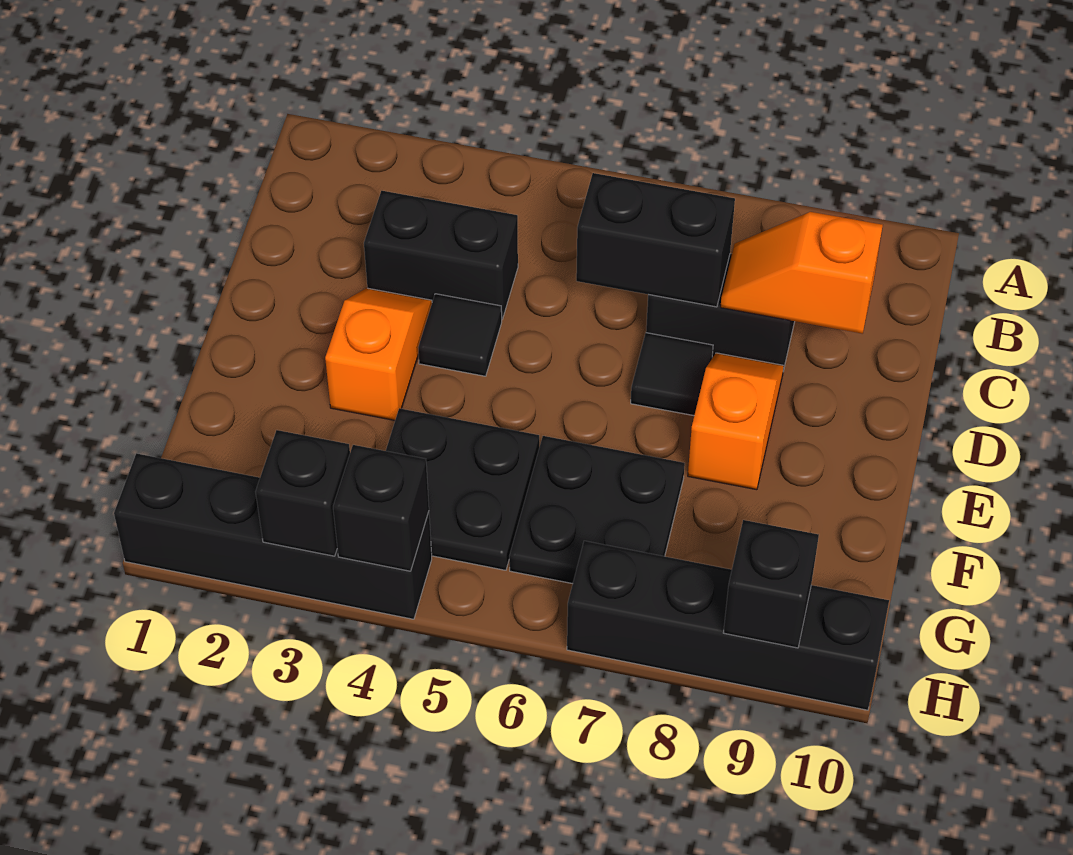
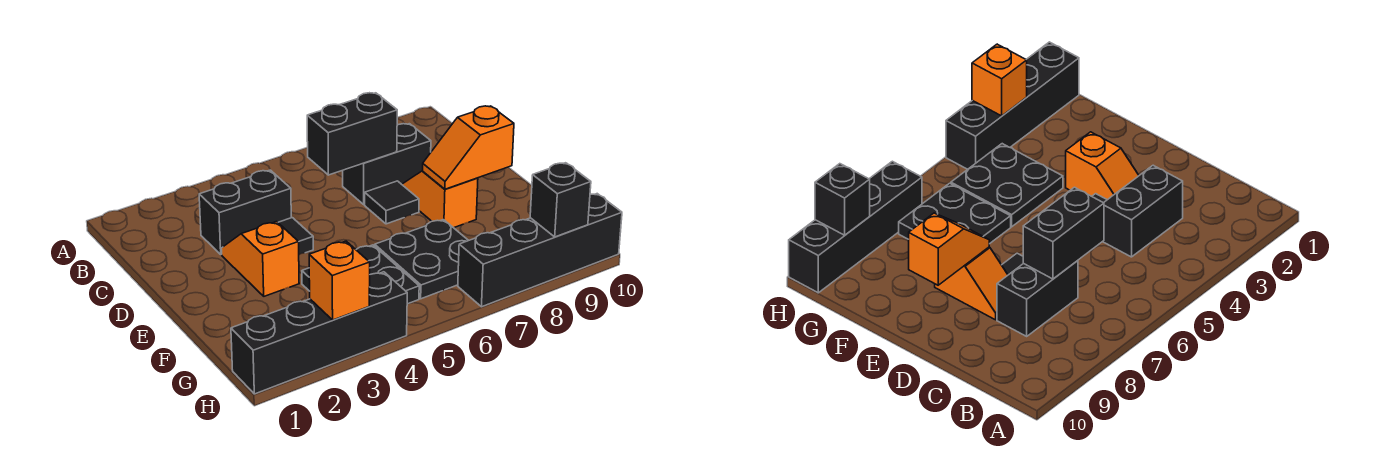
orange 1x2 slope [721,212,883,334] -> orange 1x2 slope moved to [423,106,514,189]
black 1x1 brick [255,430,350,556] -> orange 1x1 brick [309,241,370,320]
black 1x1 brick [333,445,429,571] -> none

